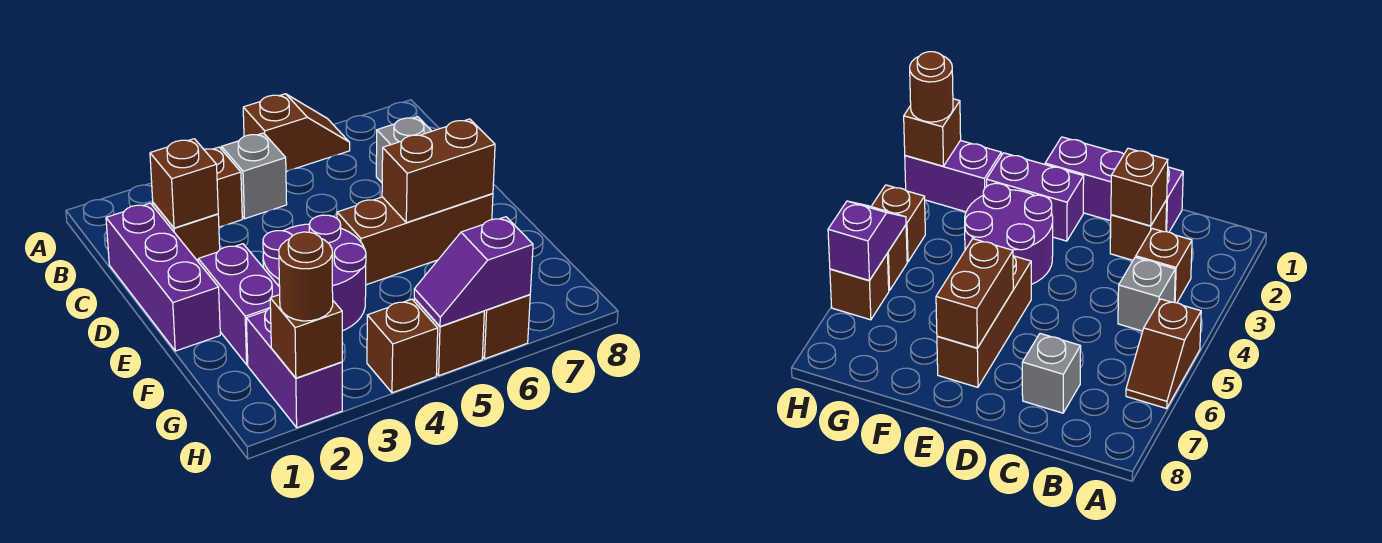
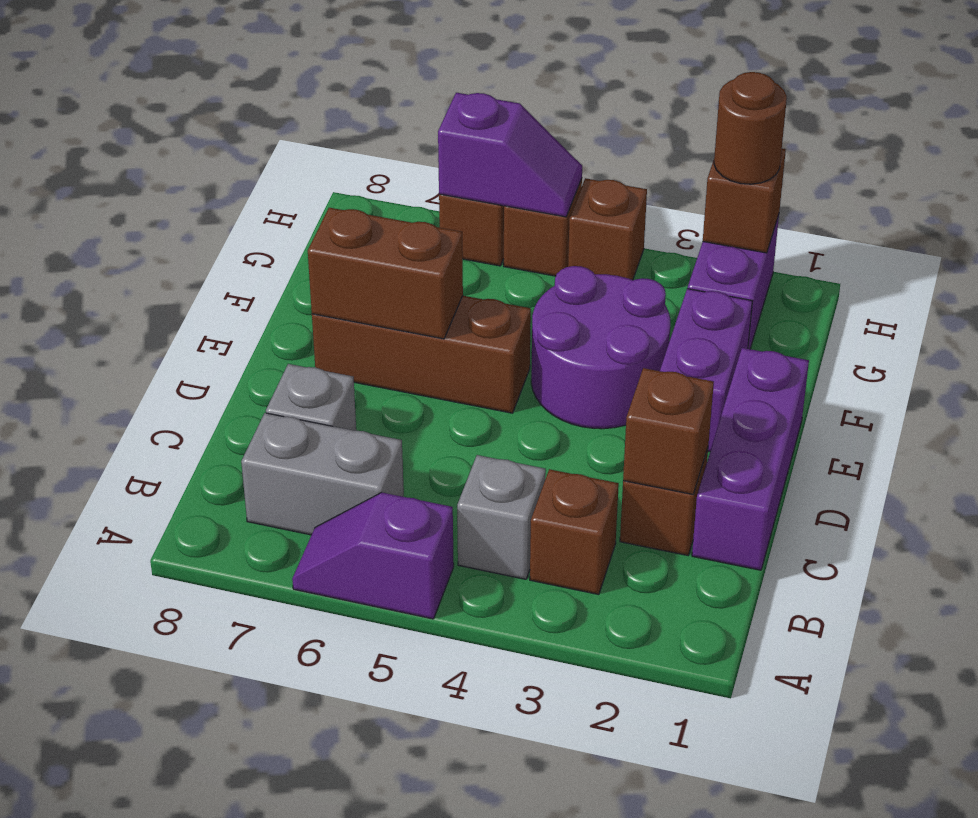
brown 1x2 slope [243,94,350,171] -> purple 1x2 slope [292,493,454,619]
none -> grey 1x2 brick [241,413,404,535]

